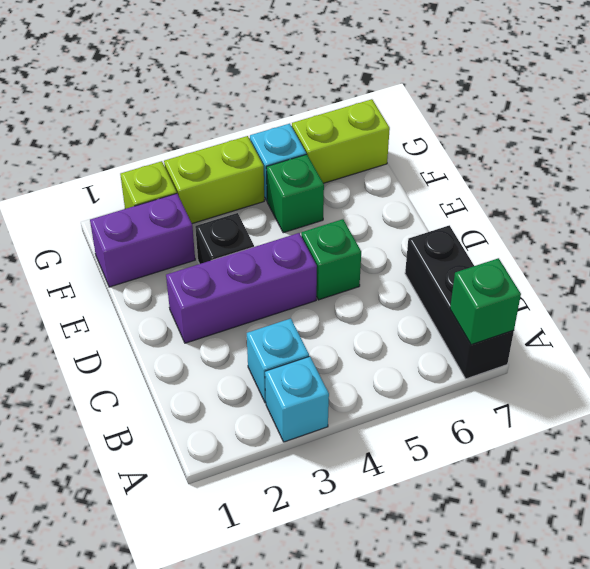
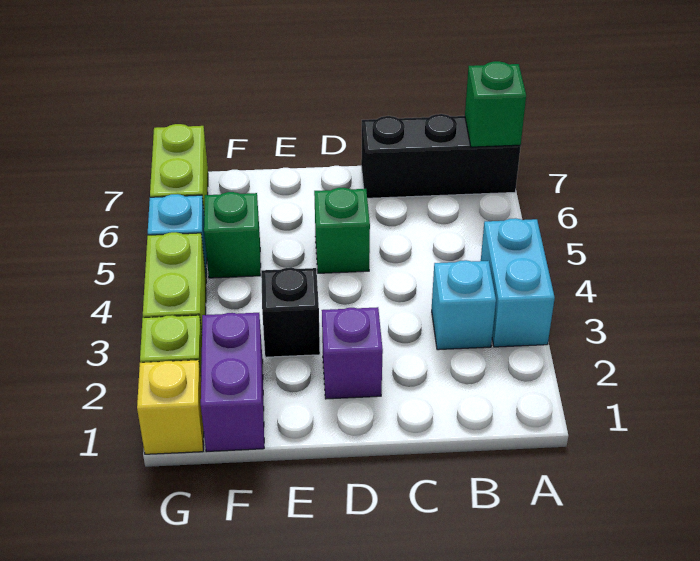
cyan 1x1 brick [265,356,329,442] -> cyan 1x2 brick [481,218,555,347]
purple 1x3 brick [166,233,317,343] -> purple 1x1 brick [322,307,383,399]
none -> yellow 1x1 brick [137,360,204,454]

